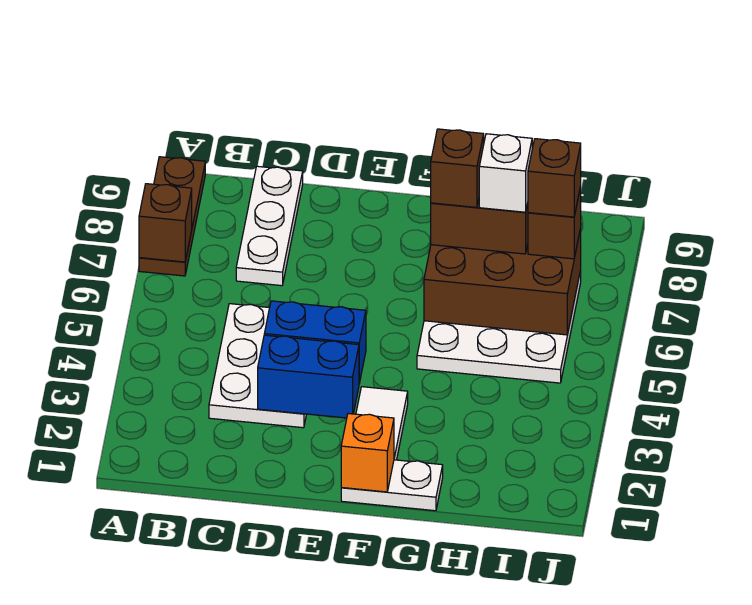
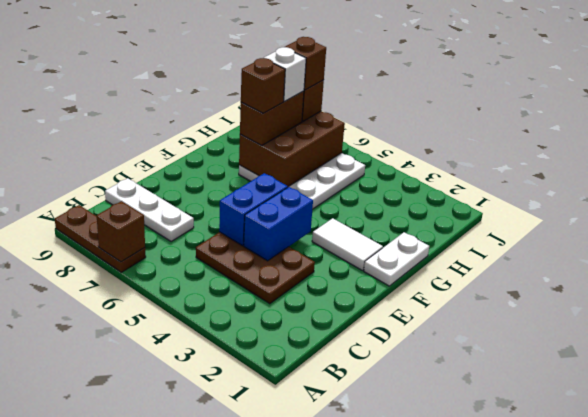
white 2x3 plate [209,304,307,428] -> brown 2x3 plate [196,232,315,304]
blue 1x2 brick [258,335,359,418] -> blue 1x2 brick moved to [219,173,288,246]
orange 1x1 brick [341,414,394,492] -> none

